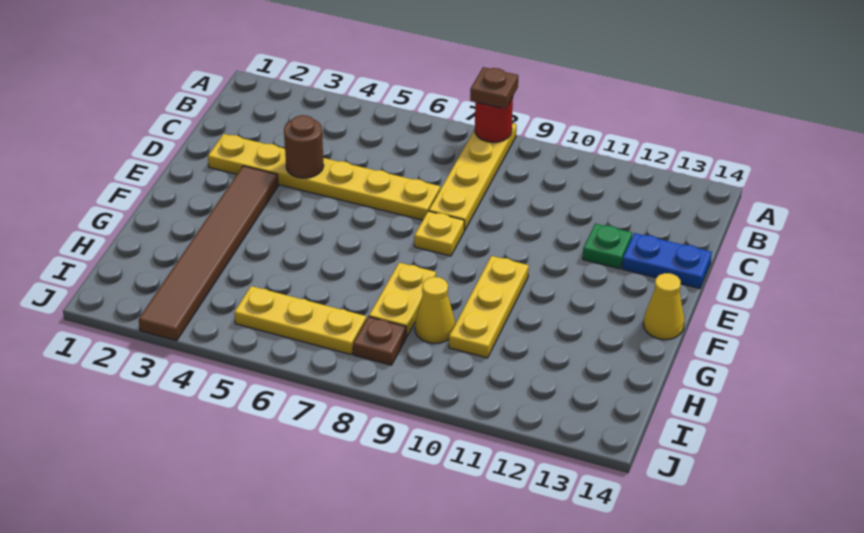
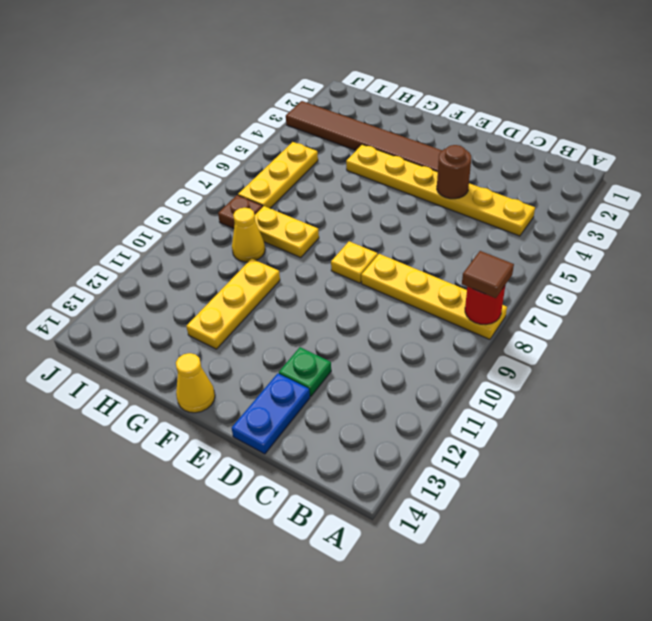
brown 1x1 plate [470,67,518,109] -> brown 1x1 tile [462,251,514,298]
yellow 1x6 plate [208,134,440,220] -> yellow 1x6 plate turned to [346,144,535,236]
yellow 1x3 plate [449,256,529,358] -> yellow 1x3 plate turned to [186,259,280,349]

